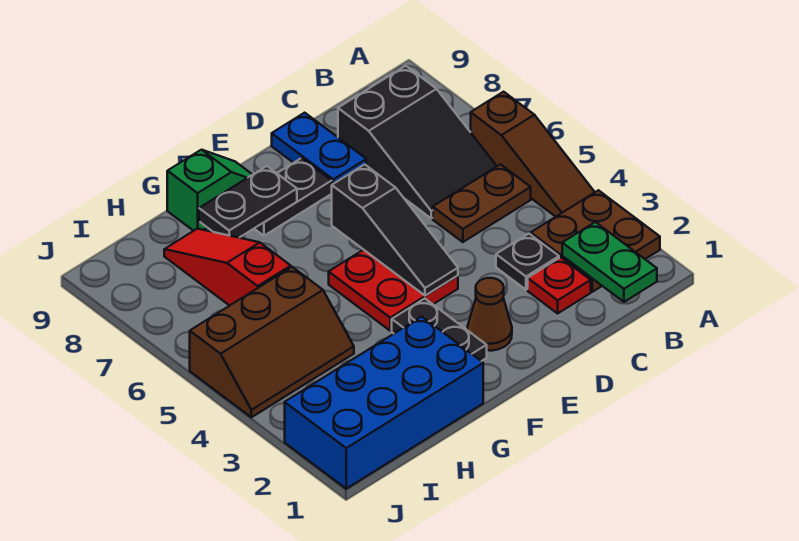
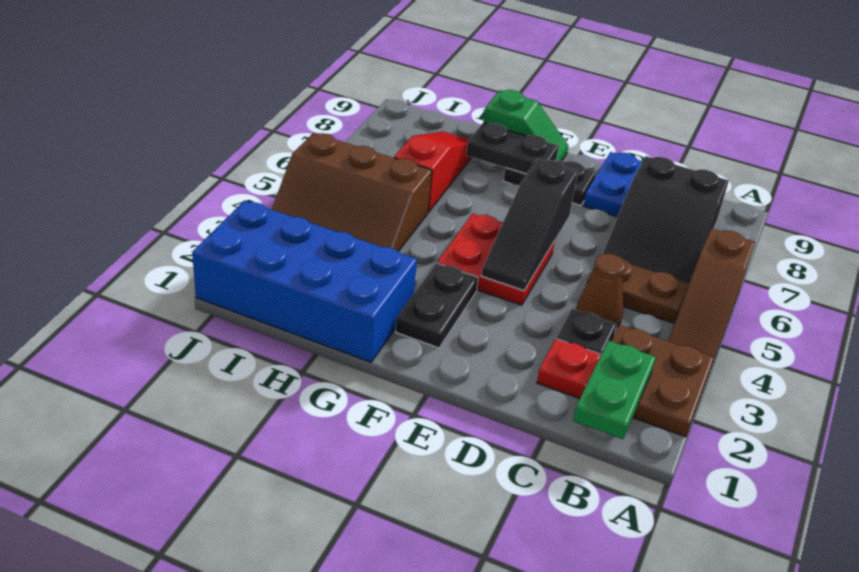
brown 1x1 cone [468,278,512,351] -> brown 1x1 cone moved to [576,254,626,327]

